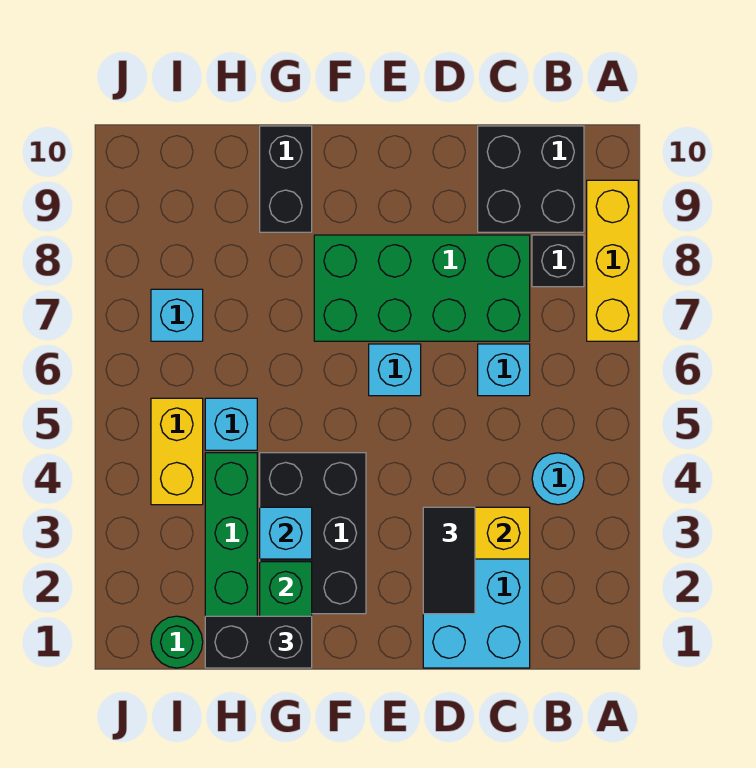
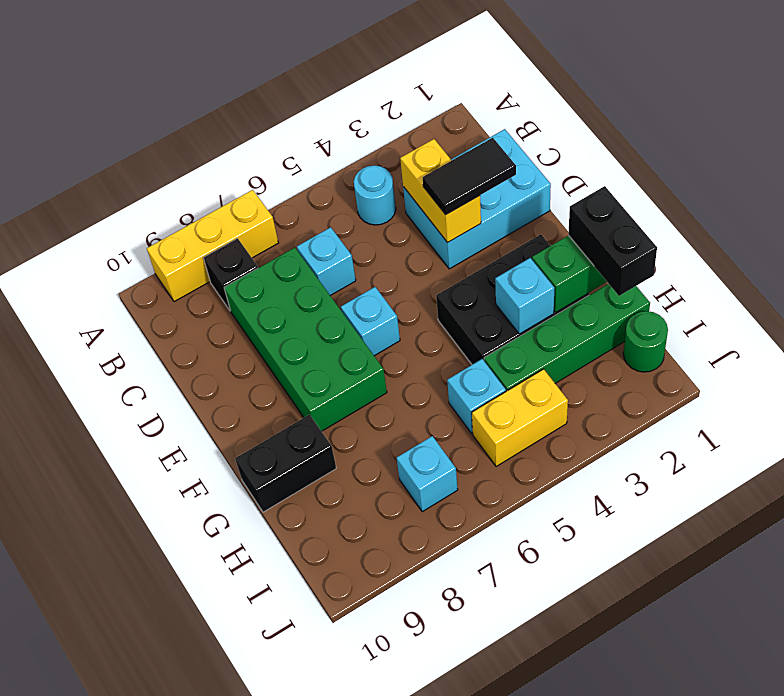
black 2x2 brick [478,126,584,232] -> none

